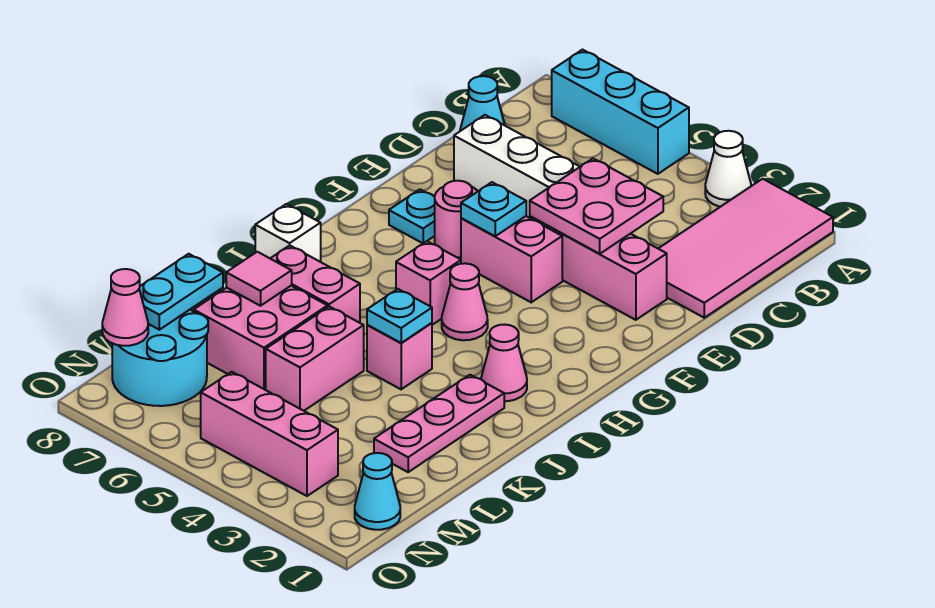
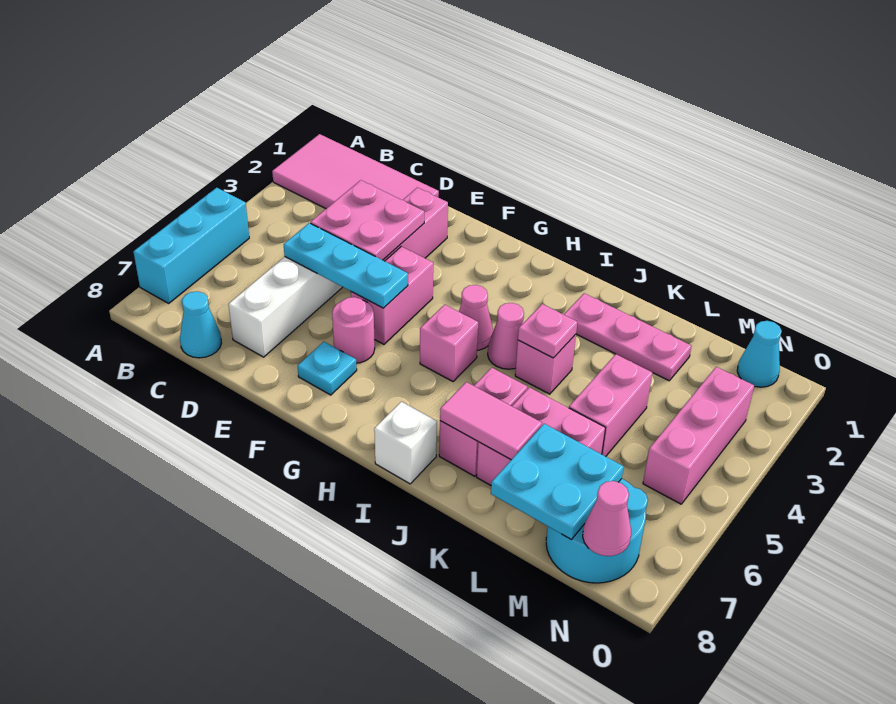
white 1x1 cone [705,131,751,207] -> none
cyan 1x1 plate [461,182,526,236] -> cyan 1x3 plate [284,223,408,308]
pink 1x1 cone [481,325,527,401] -> pink 1x1 cone moved to [488,303,524,369]
cyan 1x1 plate [367,289,432,343] -> pink 1x1 plate [518,304,577,358]
pink 1x2 brick [266,306,364,411] -> pink 1x2 brick turned to [569,354,652,456]
pink 1x1 tile [226,252,292,306] -> pink 1x2 tile [440,382,542,460]
cyan 1x2 plate [139,254,223,330] -> cyan 2x2 plate [491,424,624,539]

